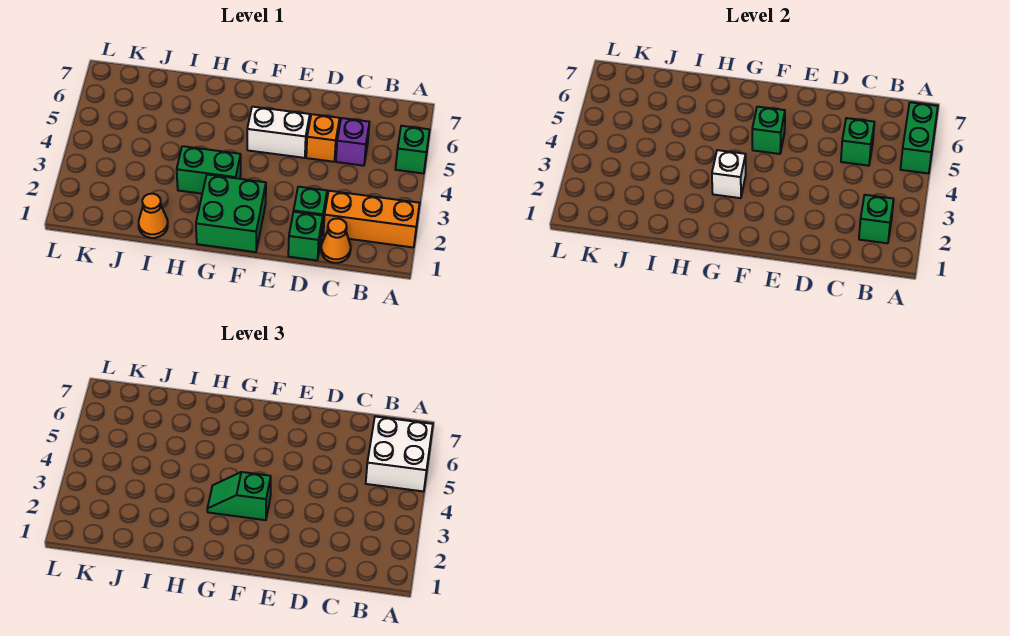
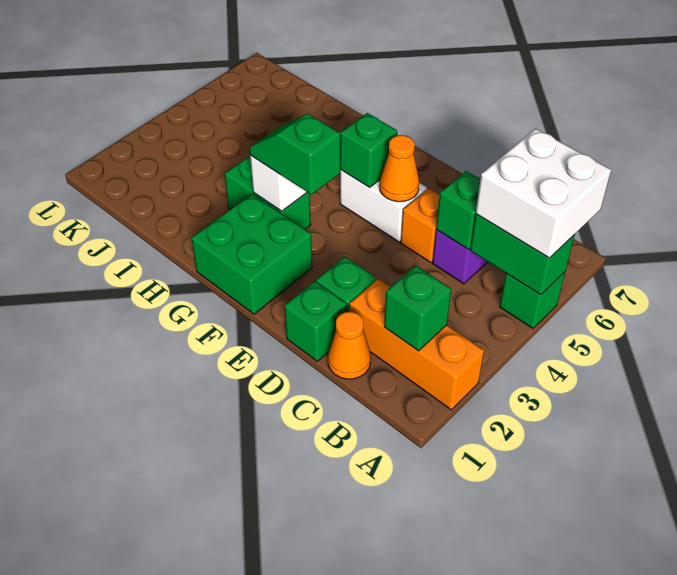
green 1x2 brick [901,102,938,174] -> green 1x2 brick turned to [470,214,575,295]
orange 1x1 cone [139,194,168,238] -> orange 1x1 cone moved to [379,135,419,202]

